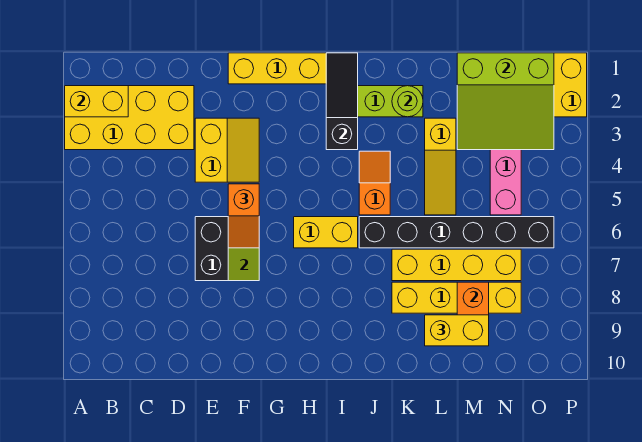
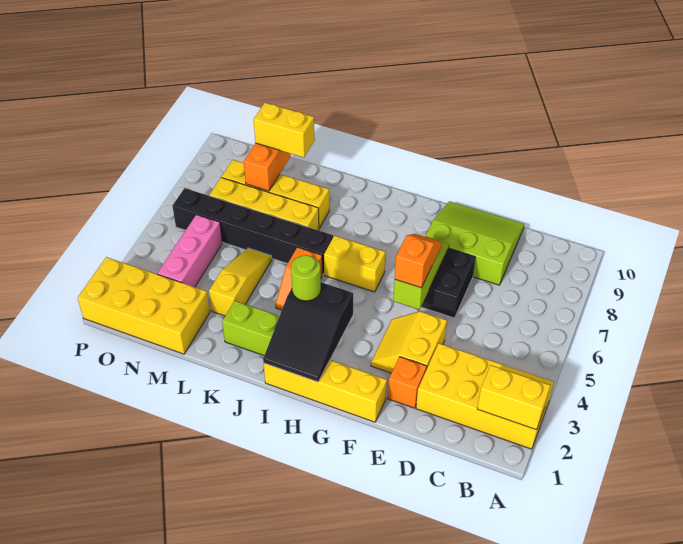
none -> orange 1x1 brick [388,357,427,408]
black 1x3 slope [326,53,358,150] -> black 2x3 slope [263,282,353,382]
lime 1x1 round brick [392,86,423,117] -> lime 1x1 round brick moved to [291,255,321,301]
lime 3x3 slope [457,53,554,150] -> lime 3x3 slope moved to [425,201,524,285]

